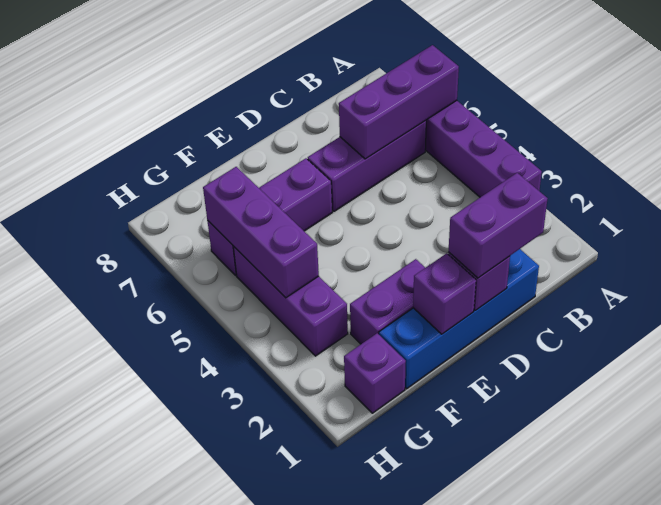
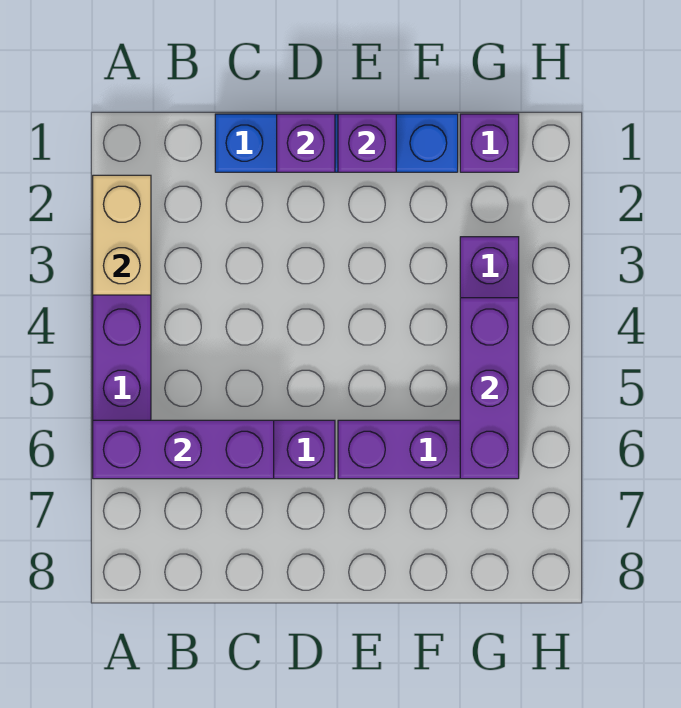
none -> tan 1x2 brick [93,175,151,295]
purple 1x2 brick [448,173,548,278] -> none
purple 1x2 brick [350,259,425,344] -> none

